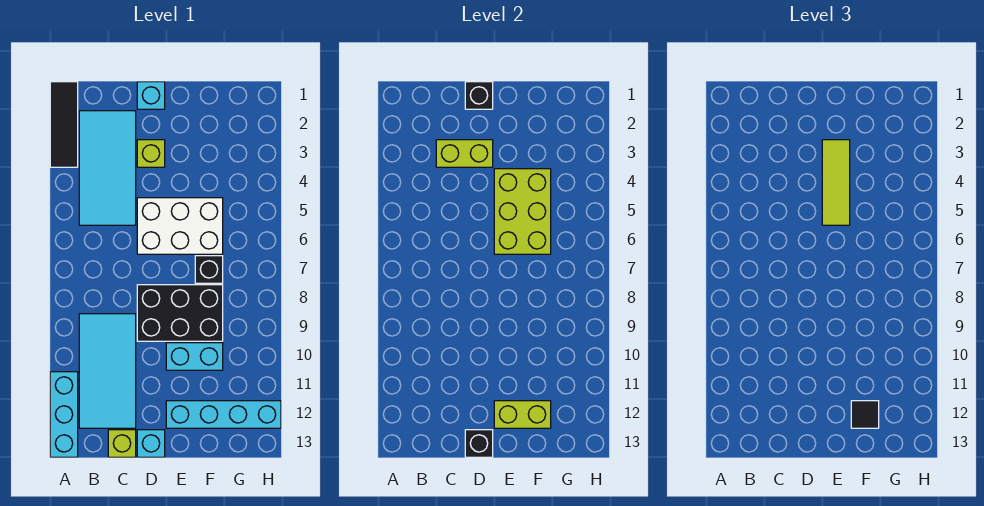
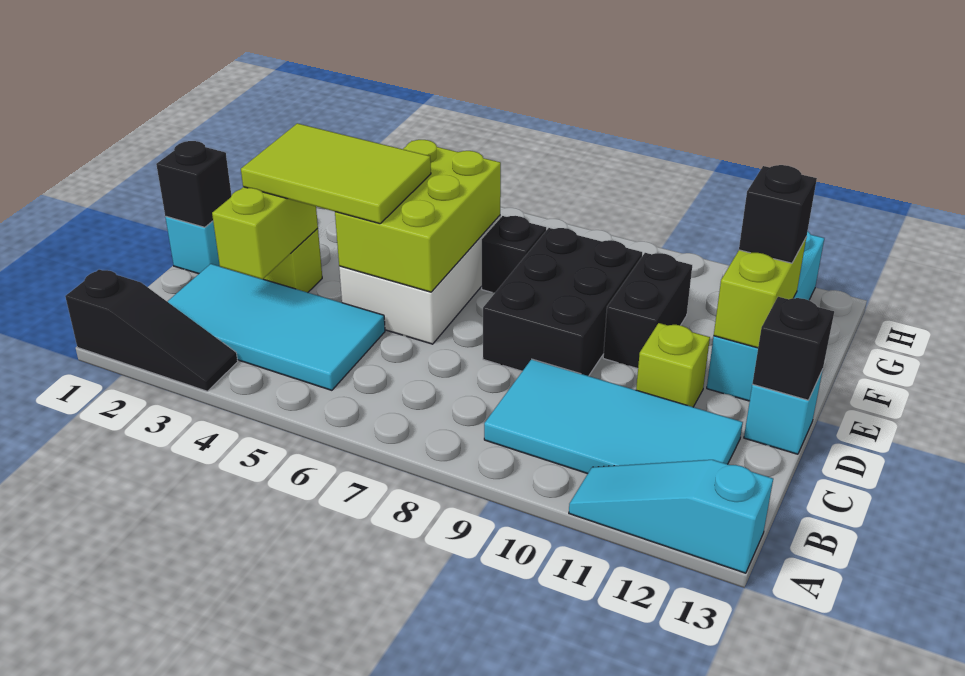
black 1x3 tile [50,82,78,167] -> black 1x3 slope [65,270,238,391]
cyan 1x3 brick [50,372,78,457] -> cyan 1x3 slope [569,460,773,573]
lime 1x1 brick [108,430,136,457] -> lime 1x1 brick moved to [636,323,710,407]
lime 1x3 tile [822,140,850,225] -> lime 2x3 tile [241,123,431,224]
lime 2x3 brick [494,169,551,254] -> lime 2x3 brick turned to [335,140,501,292]
cyan 1x2 brick [166,343,223,370] -> black 1x2 brick [603,253,692,369]
black 1x1 tile [851,401,879,428] -> black 1x1 brick [739,165,817,263]

